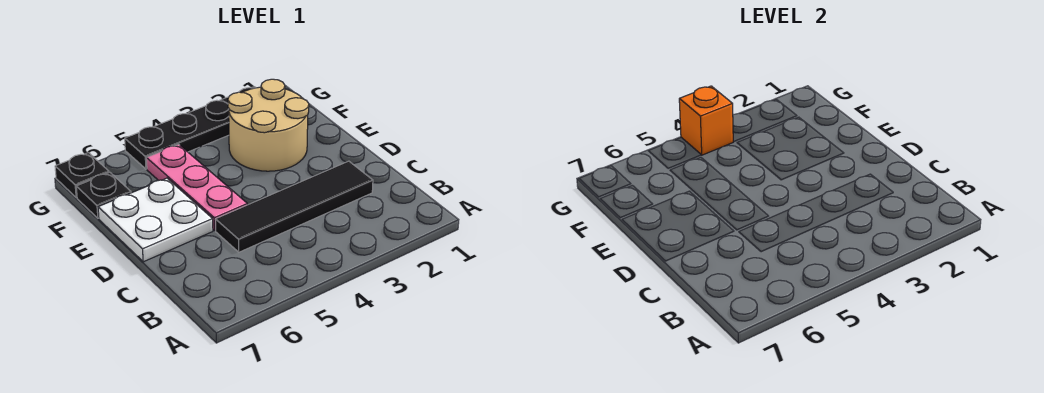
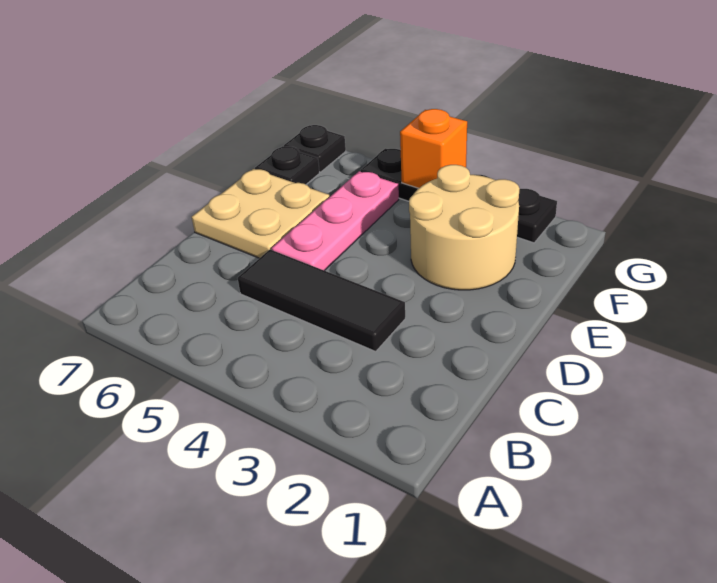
black 1x4 tile [215,161,373,252] -> black 1x3 tile [238,250,405,351]
white 2x2 plate [98,178,213,262] -> tan 2x2 plate [192,169,330,258]

